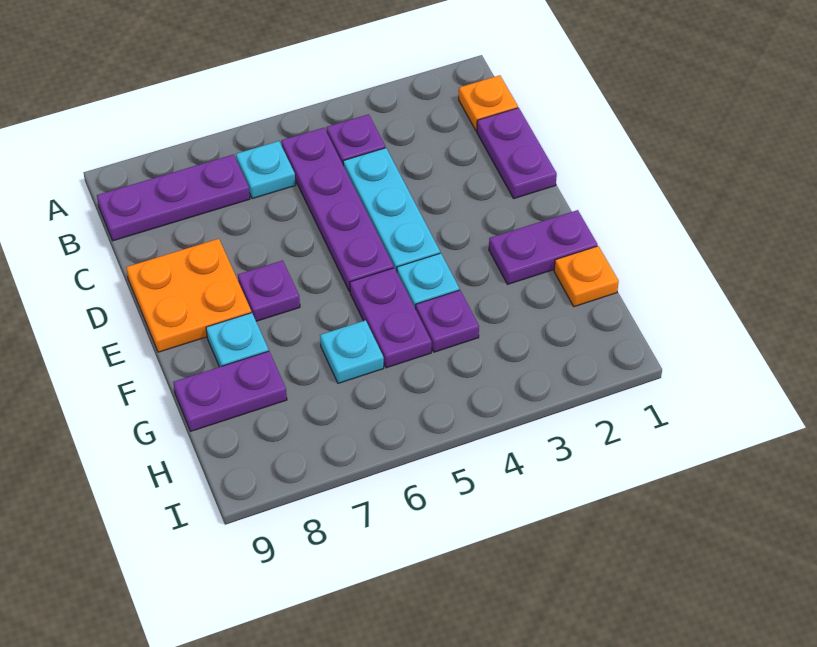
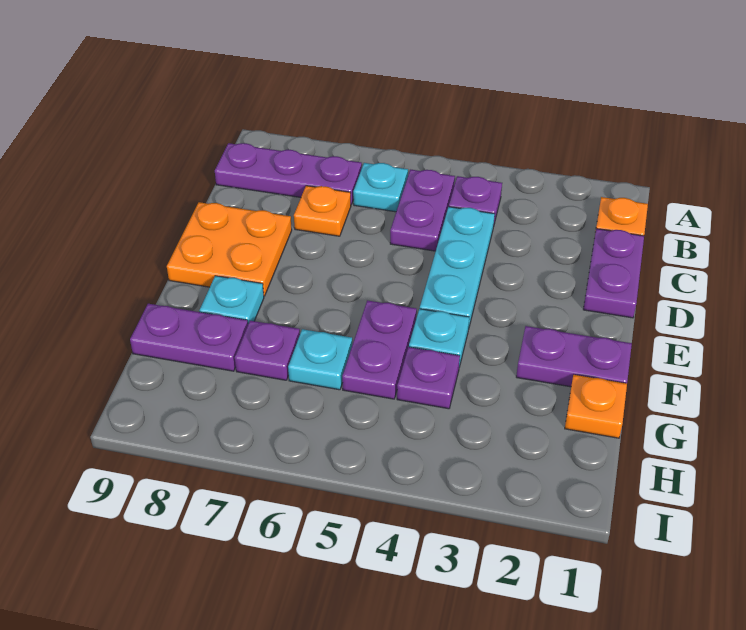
purple 1x4 plate [281,128,394,292] -> purple 1x2 plate [390,170,455,251]
none -> orange 1x1 plate [294,186,351,236]
purple 1x1 plate [238,260,300,321] -> purple 1x1 plate moved to [235,321,300,380]

